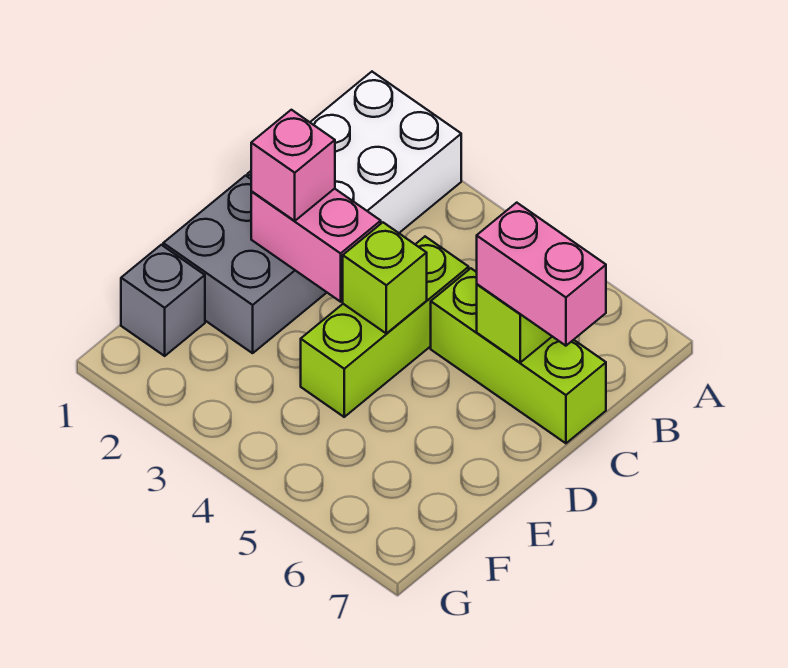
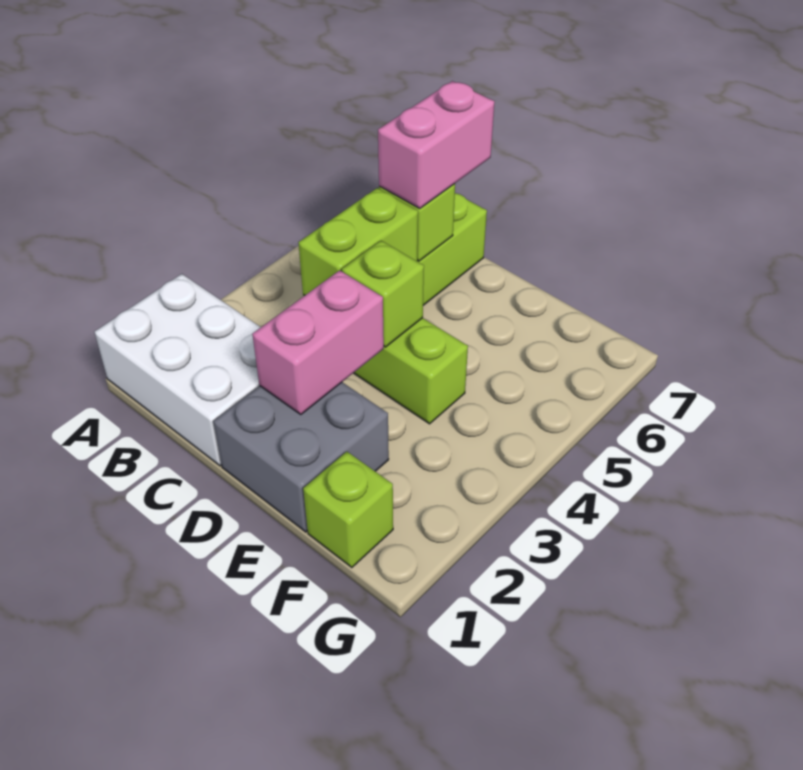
none -> lime 1x2 brick [298,188,418,295]
pink 1x1 brick [251,110,335,221] -> none
grey 1x1 brick [121,245,205,356] -> lime 1x1 brick [303,452,393,568]

